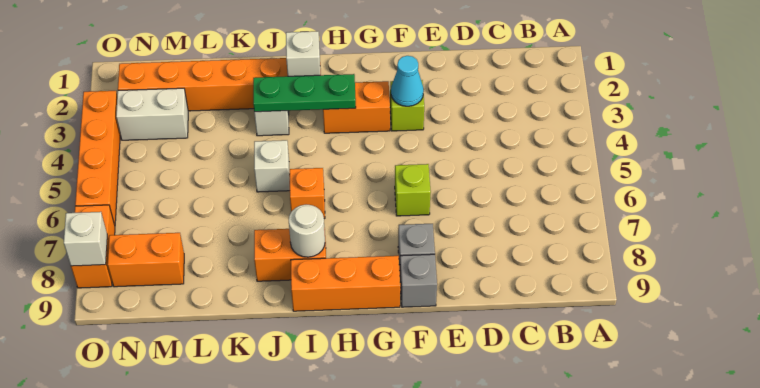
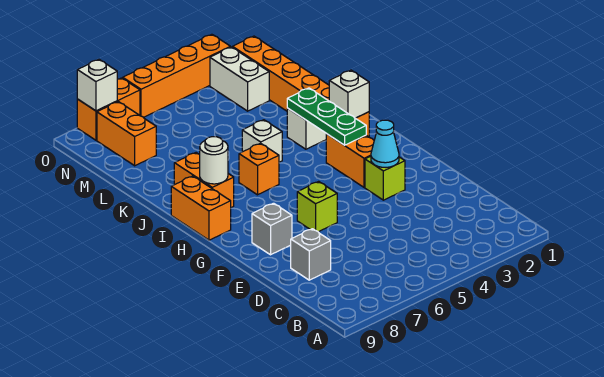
grey 1x1 brick [400,254,437,307] -> grey 1x1 brick moved to [291,229,331,280]
orange 1x3 brick [291,256,400,311] -> orange 1x2 brick [171,176,231,240]

